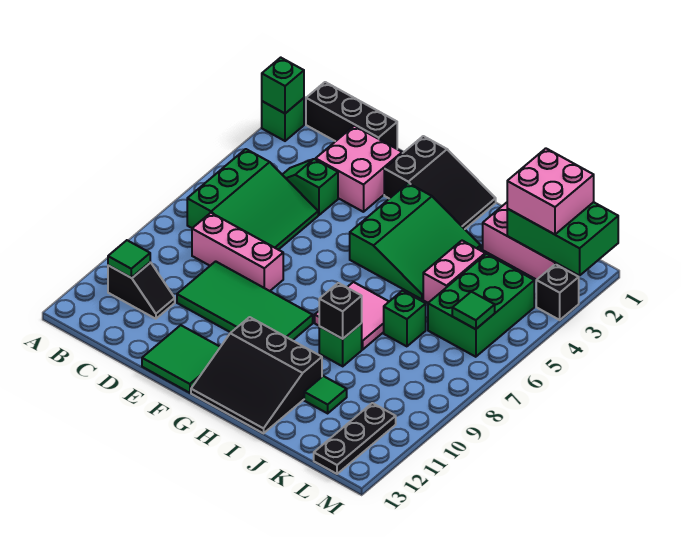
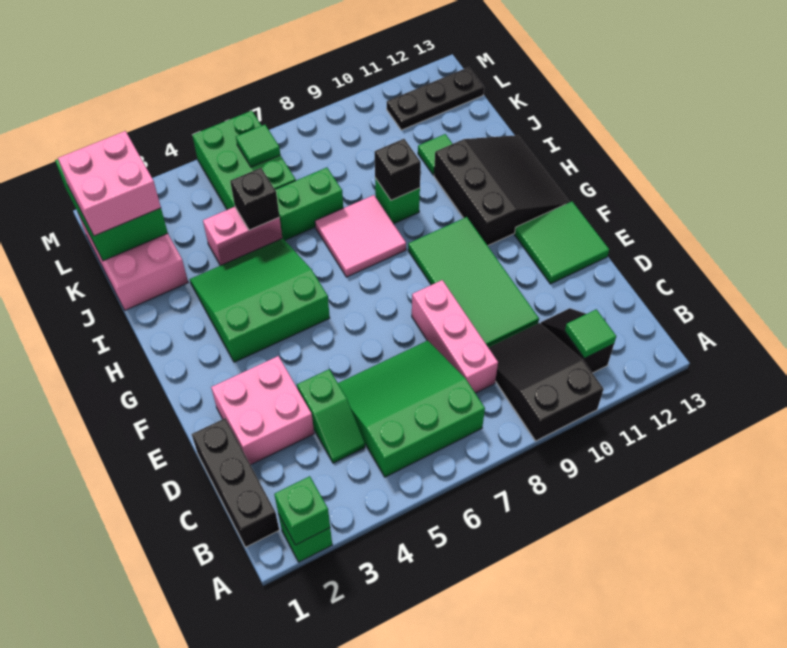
black 2x3 slope [384,136,496,229] -> black 2x3 slope moved to [489,323,604,441]
green 1x1 brick [384,291,426,346] -> green 1x2 brick [275,168,343,240]
green 2x3 brick [428,254,534,357] -> green 2x3 brick turned to [192,111,296,210]
black 1x1 brick [536,264,579,320] -> black 1x1 brick moved to [230,168,279,230]

